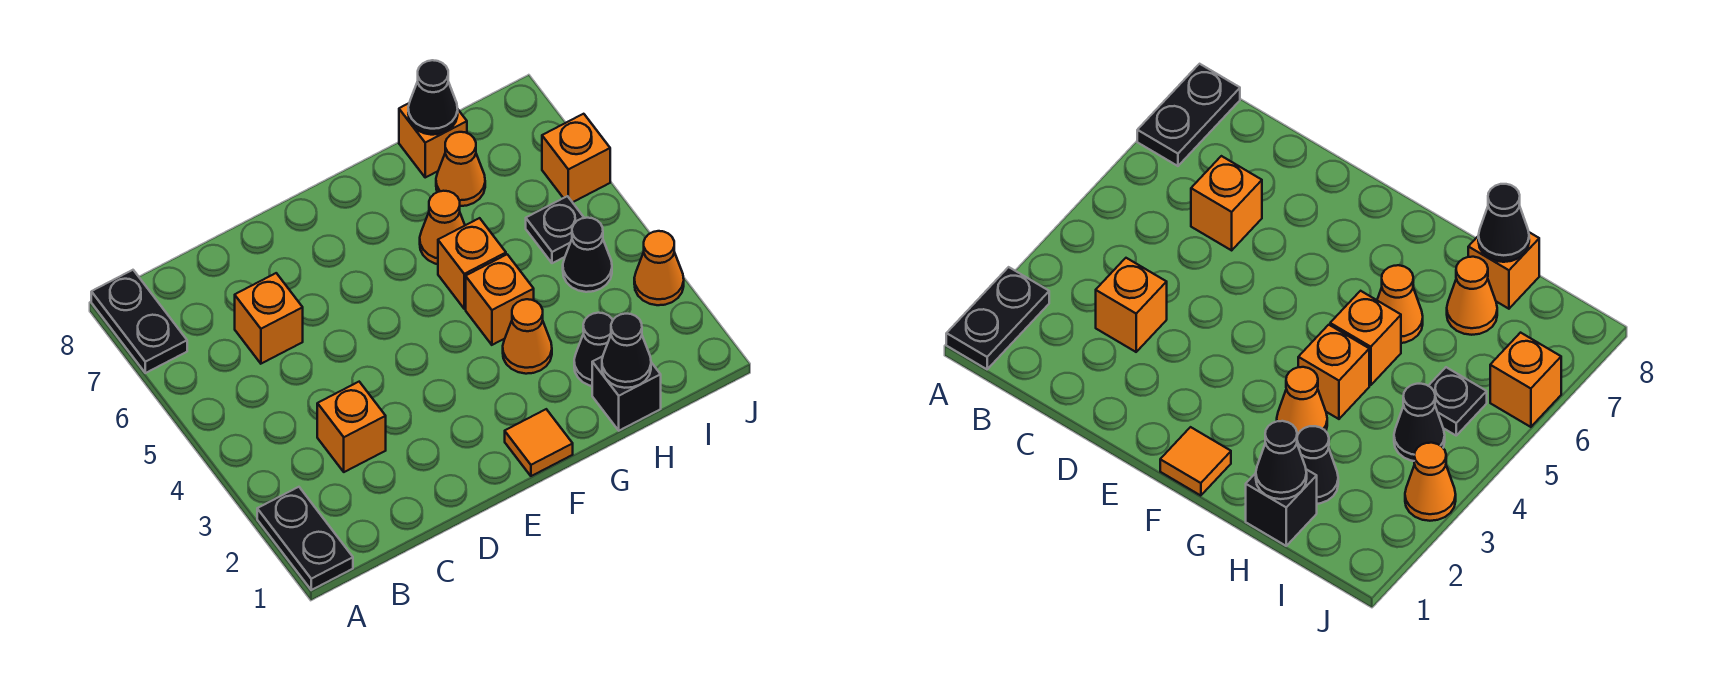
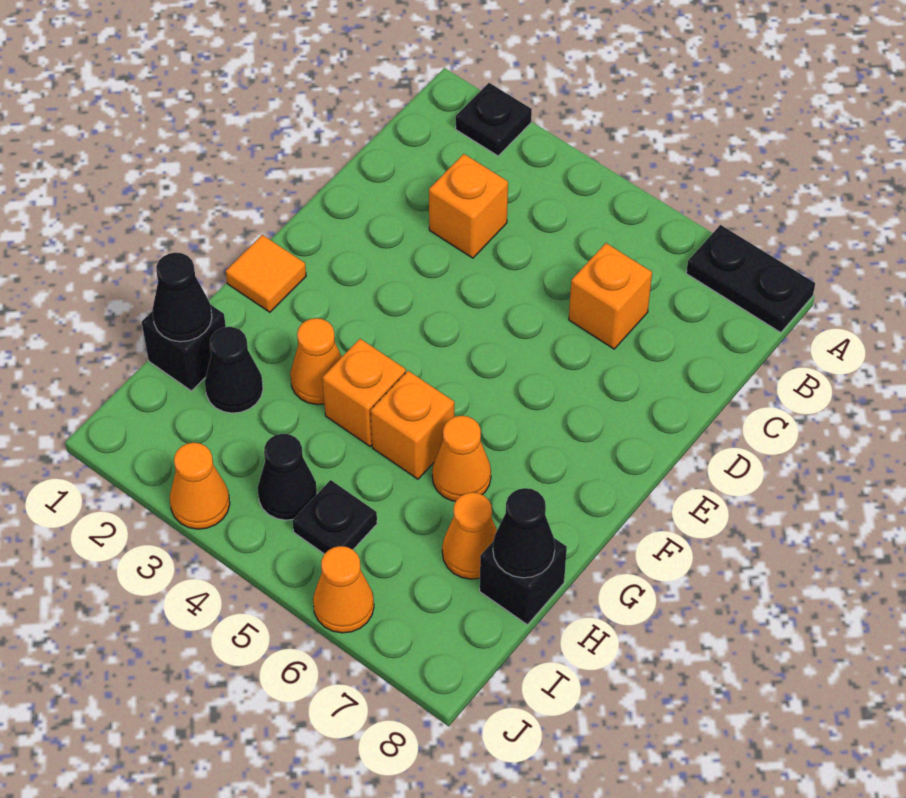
black 1x2 plate [257,487,353,590] -> black 1x1 plate [456,83,532,156]
orange 1x1 brick [399,103,467,177] -> black 1x1 brick [480,538,567,625]
orange 1x1 brick [542,114,610,202] -> orange 1x1 cone [313,546,374,633]

